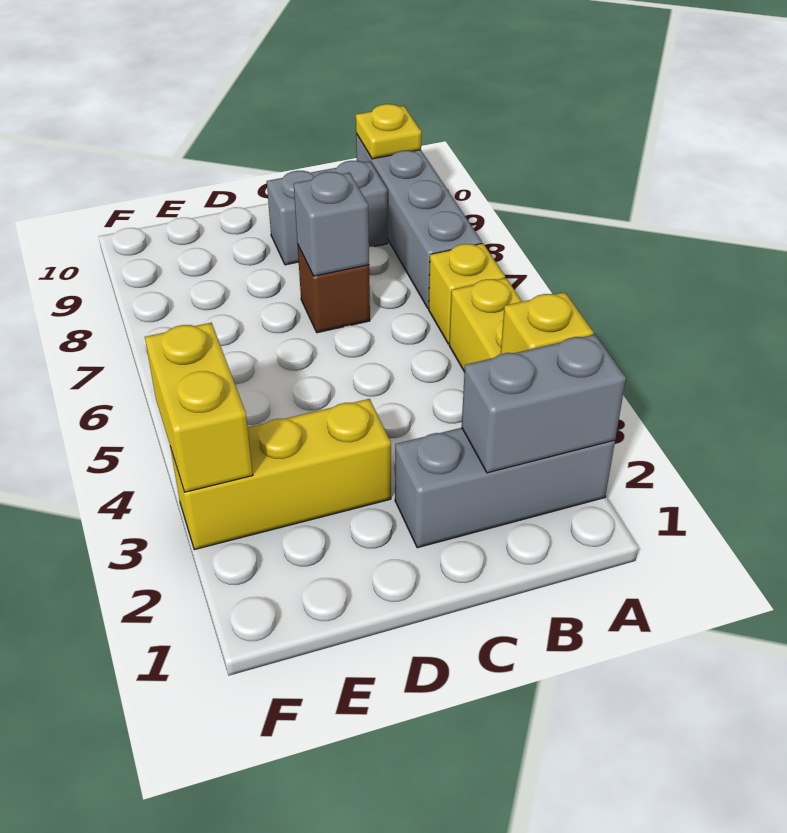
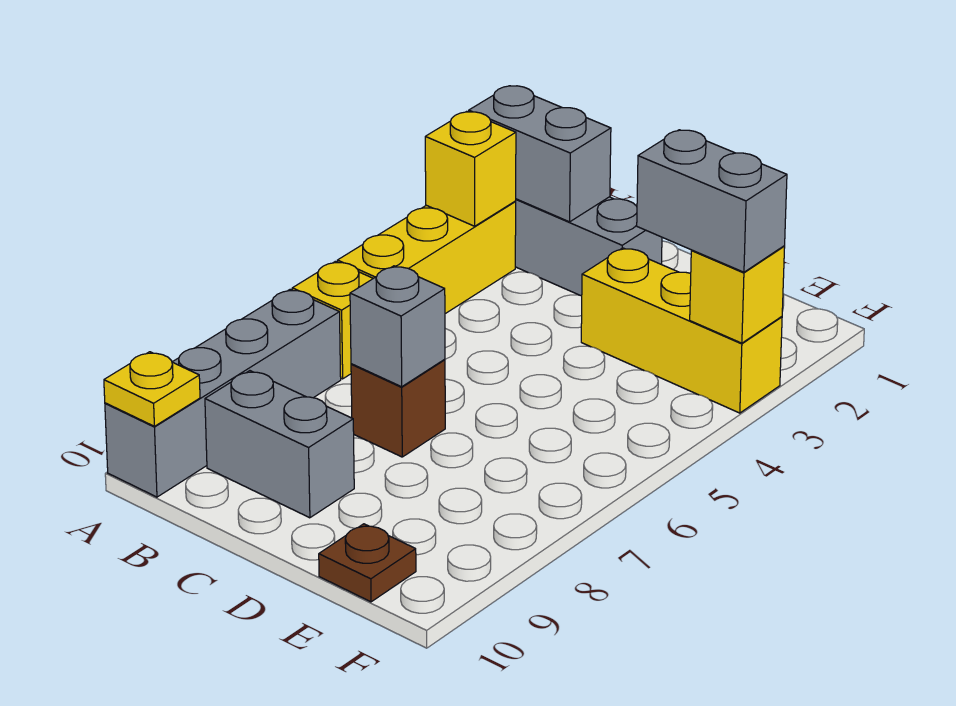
none -> grey 1x2 brick [637,130,787,272]
none -> brown 1x1 plate [319,524,416,602]
yellow 1x2 brick [145,323,253,492] -> yellow 1x1 brick [690,246,785,343]

